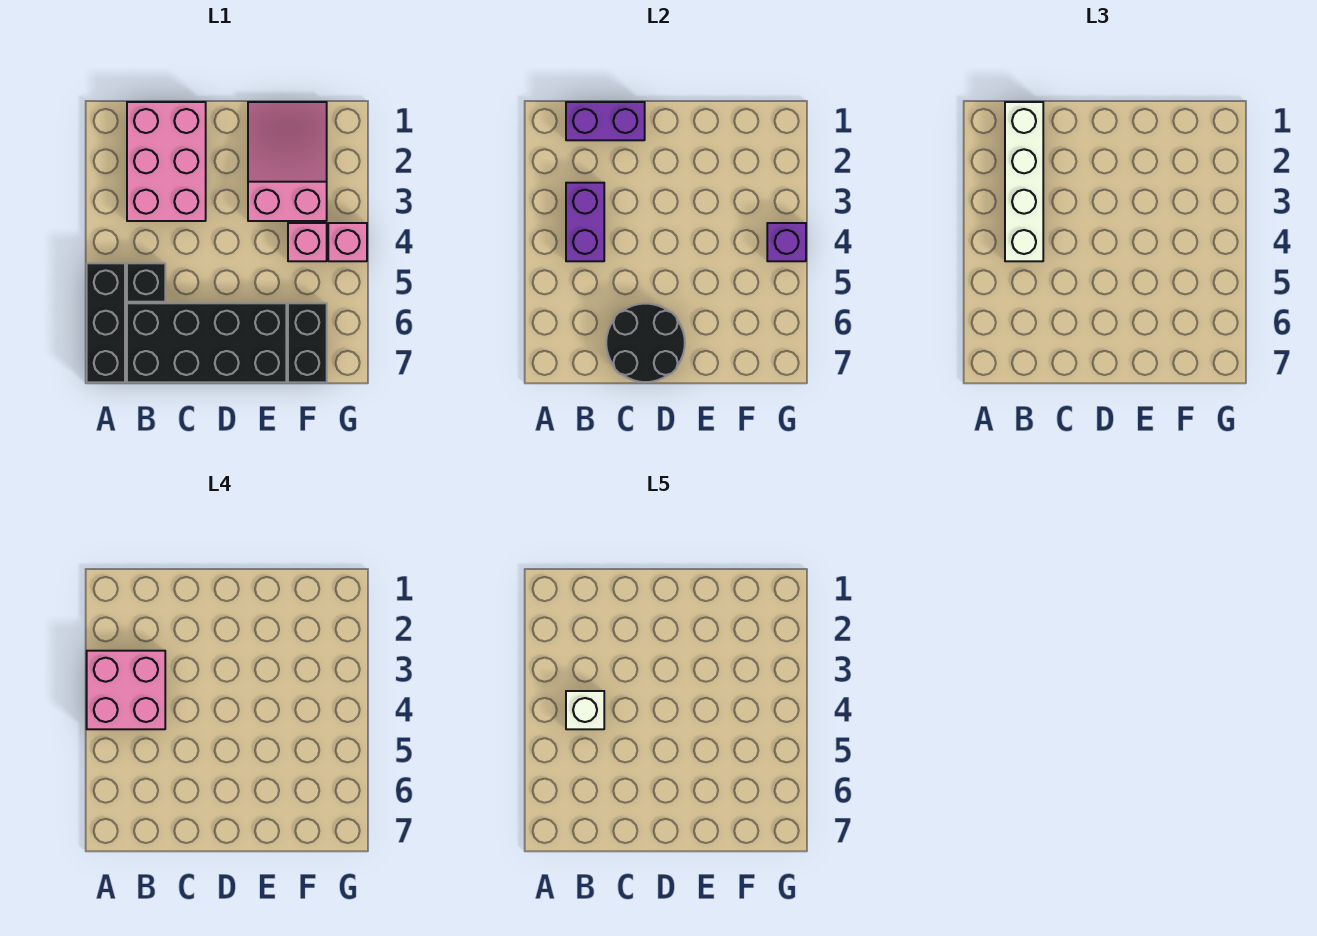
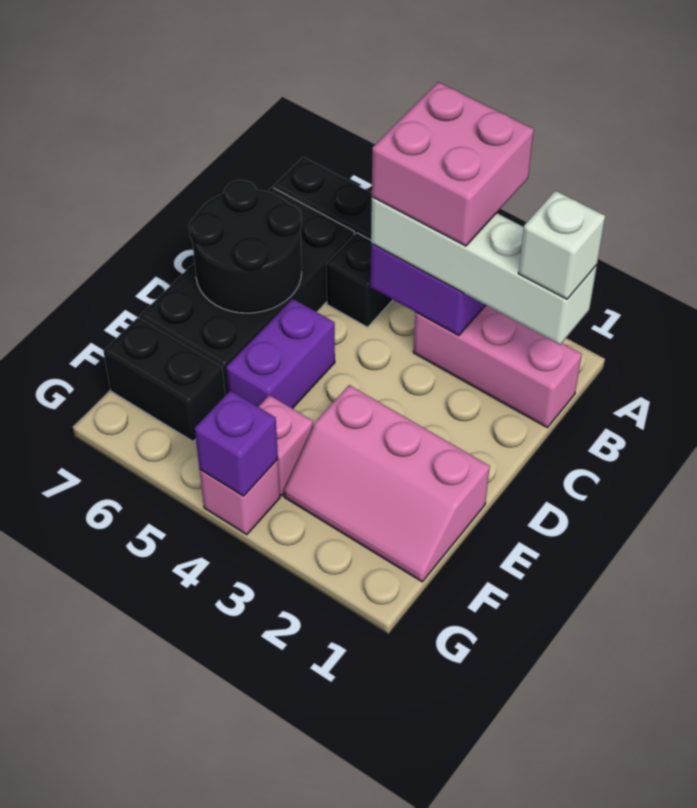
pink 2x3 brick [127,102,206,221] -> pink 1x3 brick [413,305,582,428]
purple 1x2 brick [566,102,645,140] -> purple 1x2 brick moved to [226,299,335,409]
white 1x1 brick [566,691,604,729] -> white 1x1 brick moved to [518,191,605,299]
pink 2x3 slope [248,102,327,221] -> pink 2x3 slope turned to [284,385,490,582]

